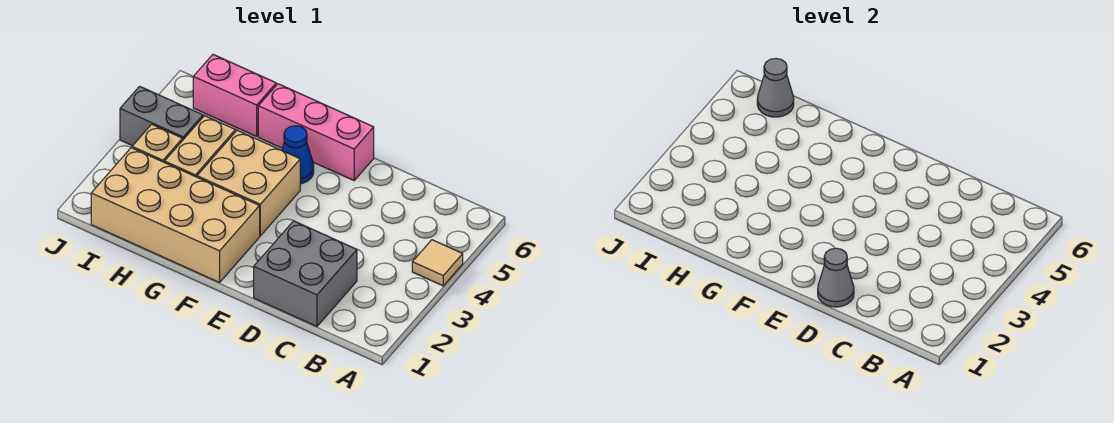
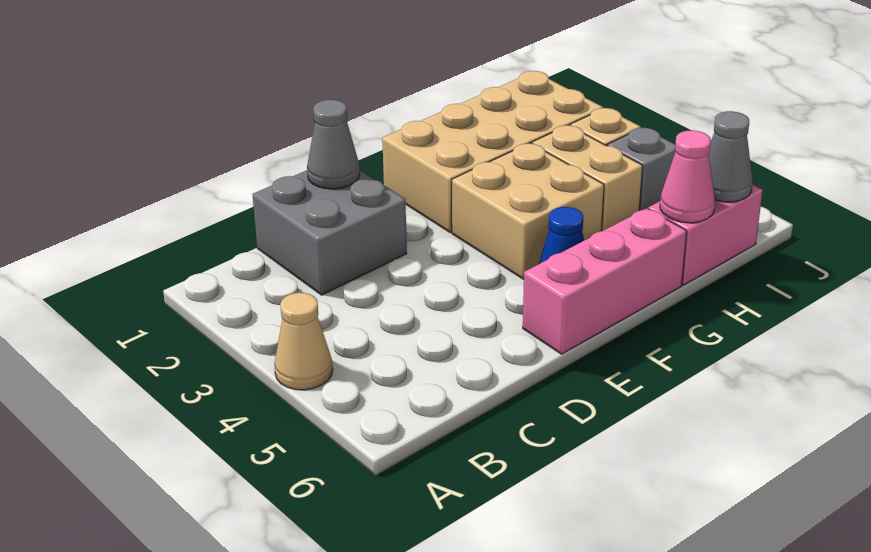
tan 1x1 tile [412,240,463,286] -> tan 1x1 cone [274,293,333,390]
none -> pink 1x1 cone [660,130,715,223]
grey 1x2 brick [120,86,203,146] -> grey 1x1 brick [607,128,675,211]

